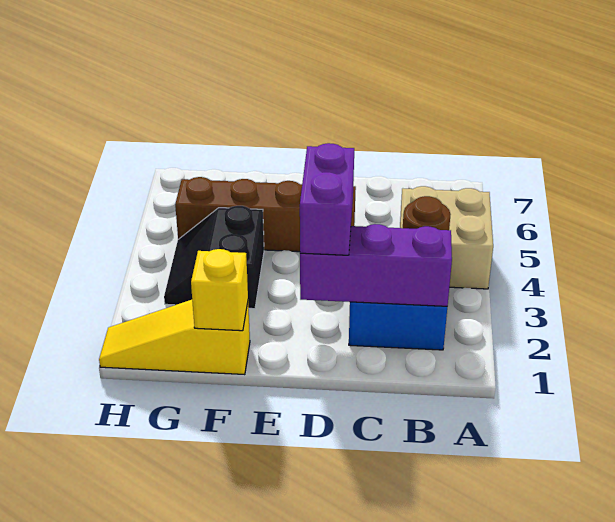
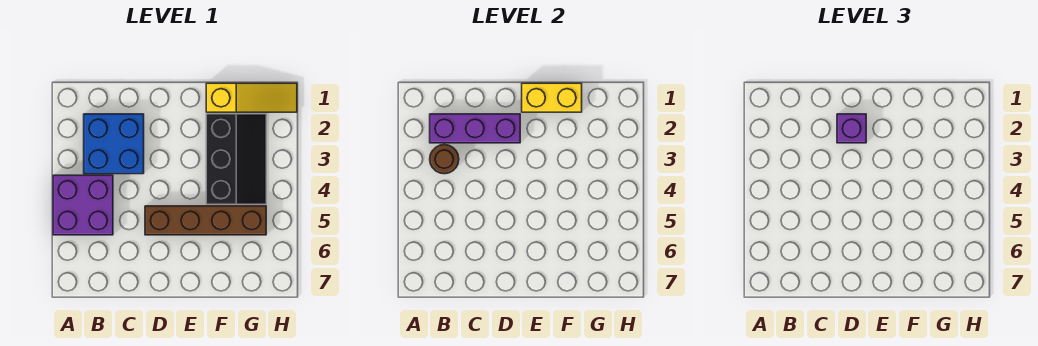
tan 2x2 brick [400,186,493,289] -> purple 2x2 brick [53,175,113,235]
purple 1x2 brick [300,143,354,255] -> purple 1x1 brick [837,114,866,143]
yellow 1x1 brick [191,249,248,331] -> yellow 1x2 brick [522,83,582,112]
black 2x2 slope [164,206,264,309] -> black 2x3 slope [206,114,266,204]

